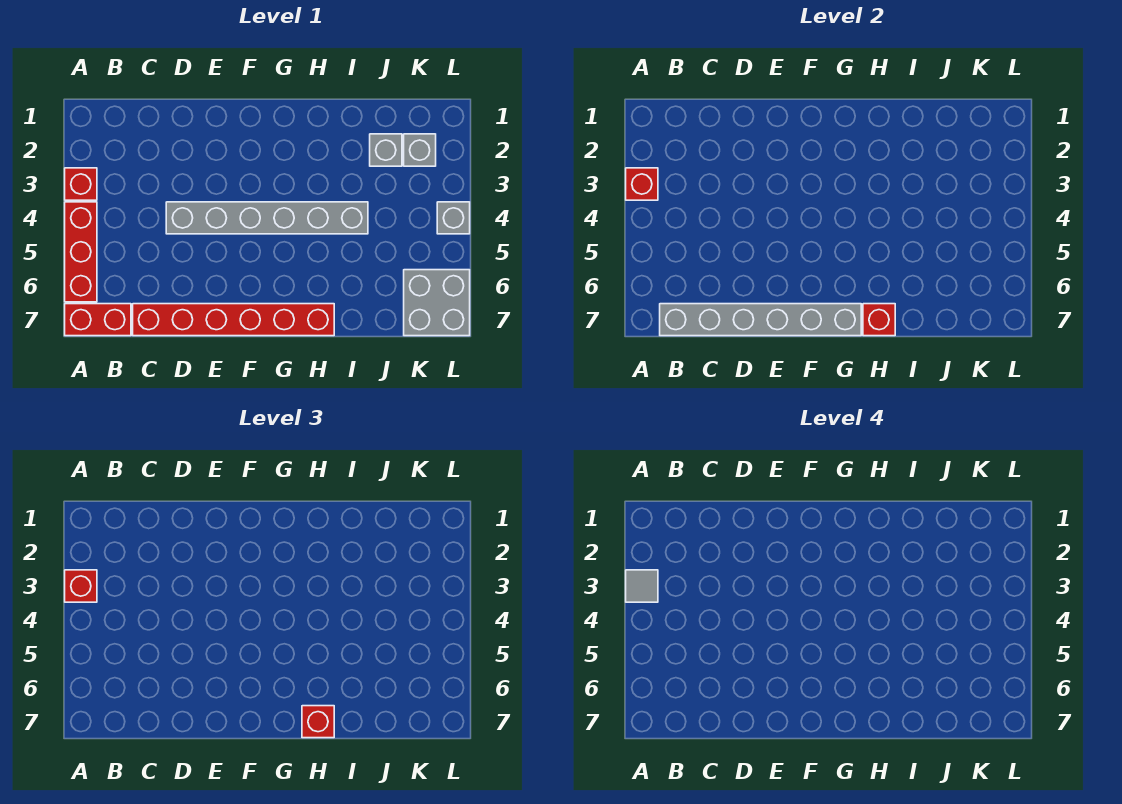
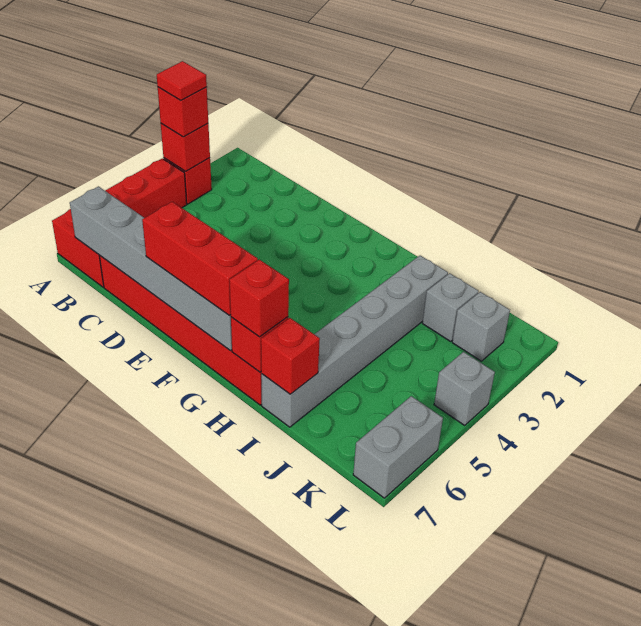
grey 1x1 tile [626,570,658,602] -> red 1x1 tile [157,61,207,100]
grey 1x6 brick [166,202,368,234] -> grey 1x6 brick turned to [261,256,448,427]
none -> red 1x3 brick [142,202,258,316]
none -> red 1x1 brick [261,318,320,394]
grey 2x2 brick [404,270,470,336] -> grey 1x2 brick [353,396,443,498]

